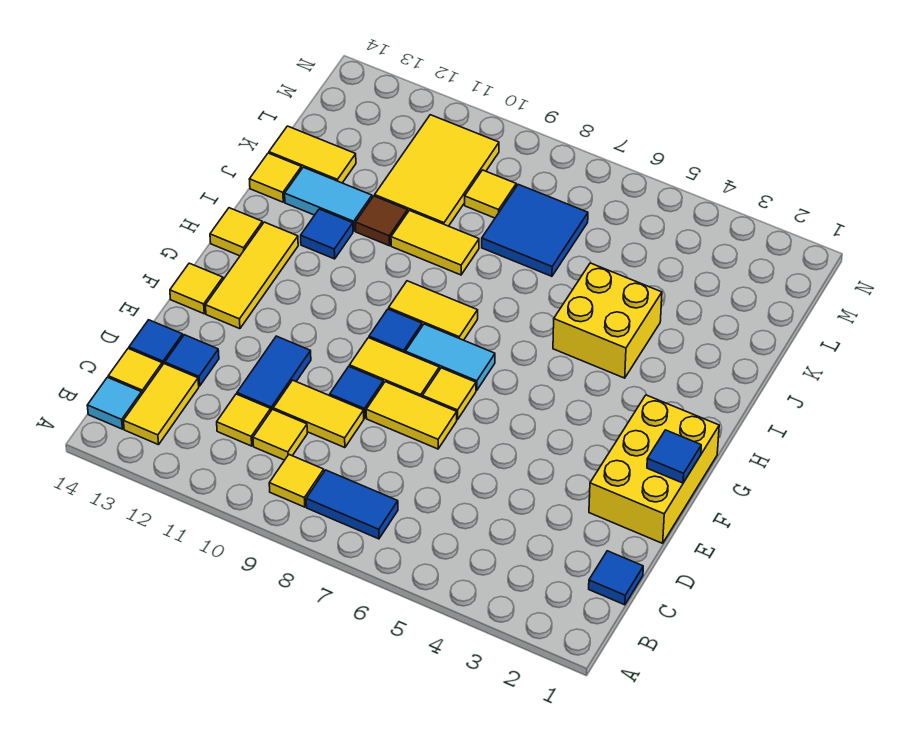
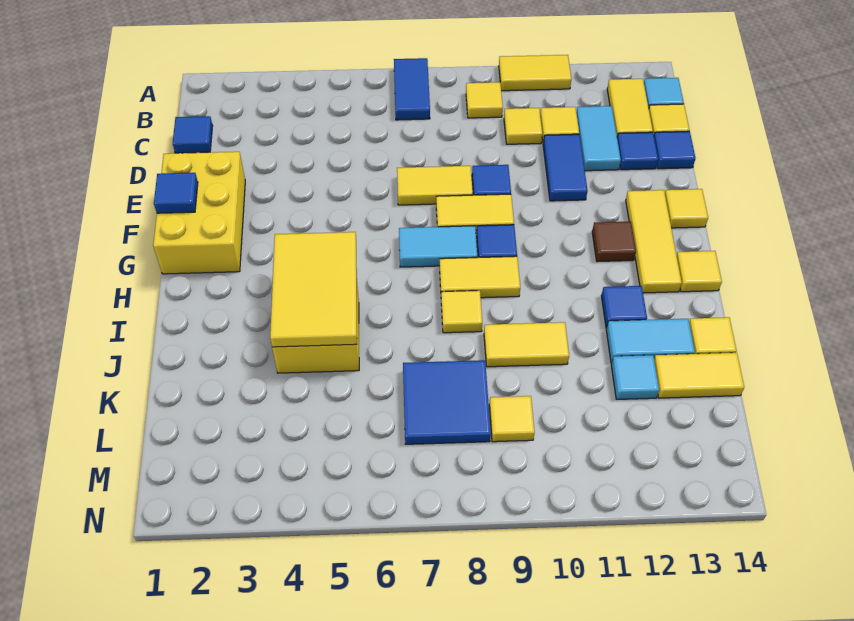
blue 1x2 tile [306,470,398,539] -> blue 1x2 tile turned to [394,58,430,120]
none -> cyan 1x2 tile [576,106,621,171]
yellow 1x2 tile [273,380,364,448] -> yellow 1x2 tile moved to [499,55,571,91]
yellow 1x1 tile [423,368,476,420] -> yellow 1x1 tile moved to [441,291,482,333]
brown 1x1 tile [355,196,408,246] -> brown 1x1 tile moved to [592,221,636,262]
yellow 2x3 tile [375,115,499,226] -> yellow 2x3 tile moved to [270,232,357,347]
none -> cyan 1x1 tile [611,355,659,399]

